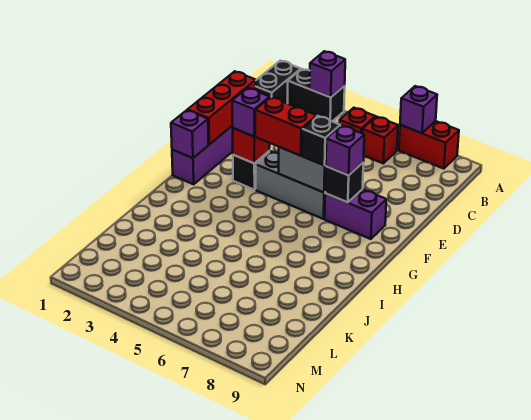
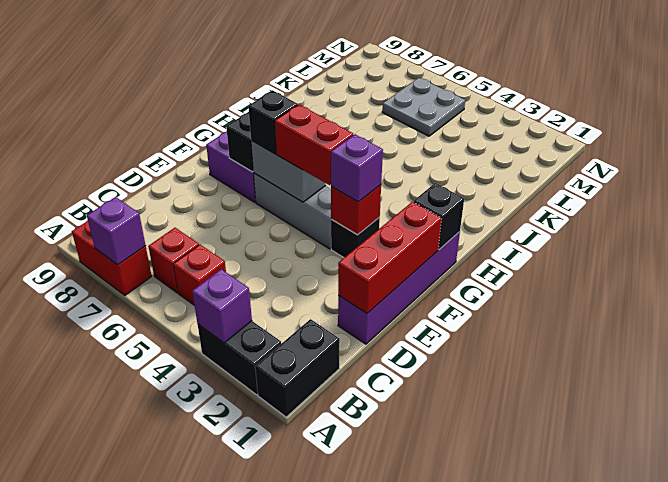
purple 1x1 brick [326,125,364,175] -> none
purple 1x1 brick [171,110,209,158] -> black 1x1 brick [413,183,464,249]
none -> grey 2x2 plate [382,78,465,136]

